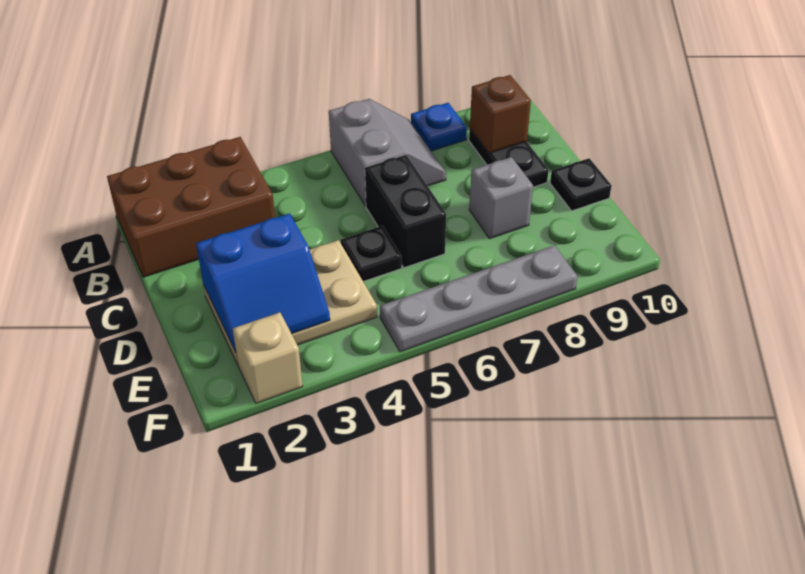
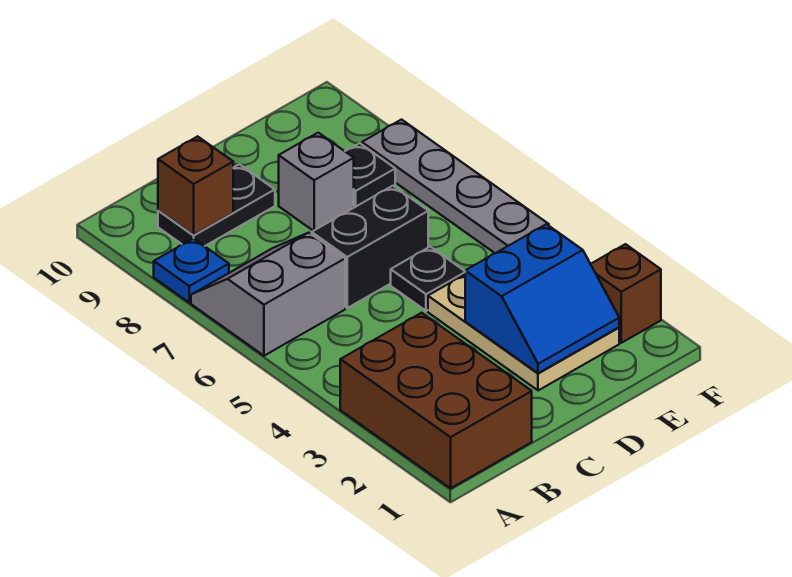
blue 2x2 slope [196,213,330,352] -> blue 2x2 slope turned to [465,224,619,373]
black 1x1 plate [550,158,612,211] -> black 1x1 plate moved to [345,143,395,207]
tan 1x1 brick [233,312,303,403] -> brown 1x1 brick [591,244,661,343]

